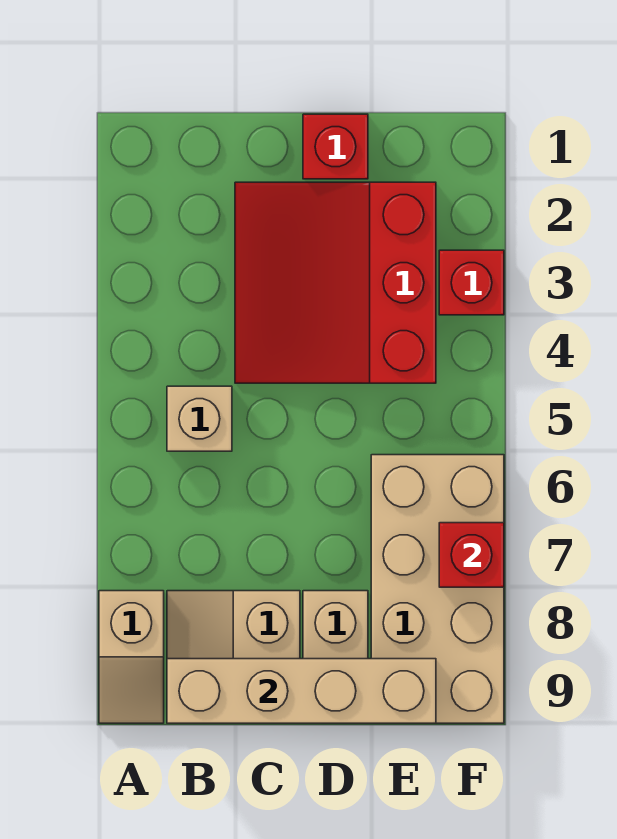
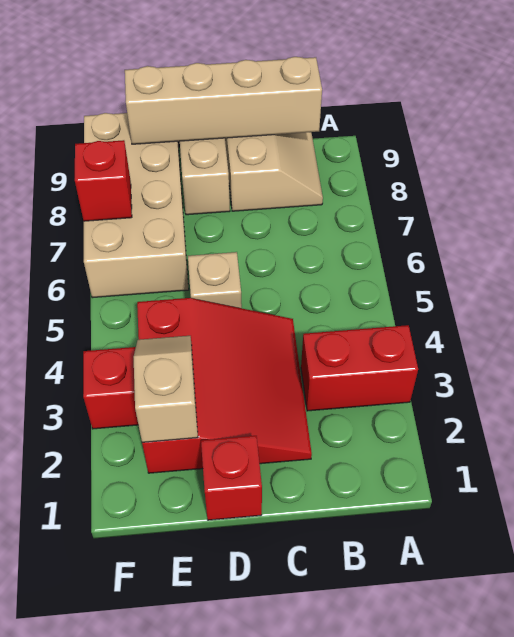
none -> red 1x2 brick [301,325,418,411]
tan 1x2 slope [99,591,164,723] -> tan 1x2 slope moved to [134,336,198,442]
tan 1x1 brick [167,386,232,451] -> tan 1x1 brick moved to [188,252,242,308]

